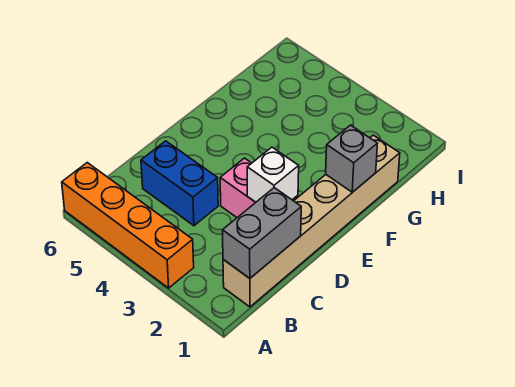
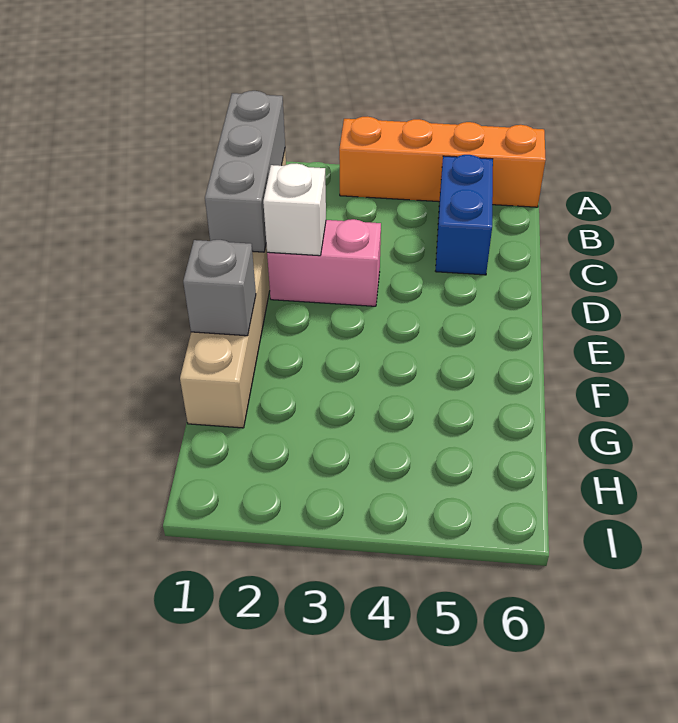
grey 1x2 brick [223,188,301,278] -> grey 1x3 brick [205,91,285,252]
blue 1x2 brick [141,141,218,226] -> blue 1x2 brick turned to [436,155,493,275]

